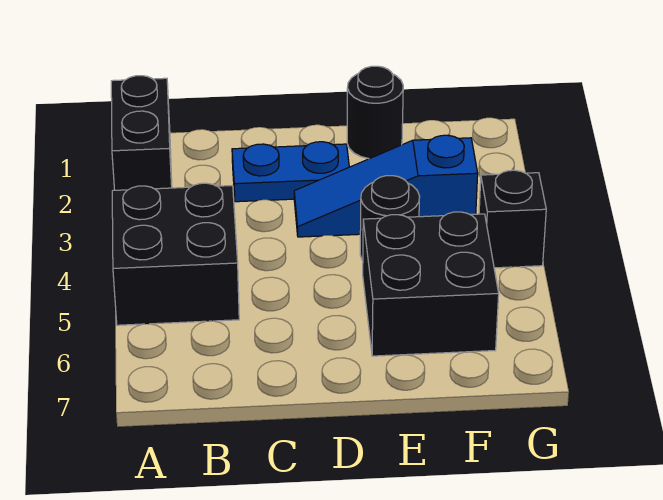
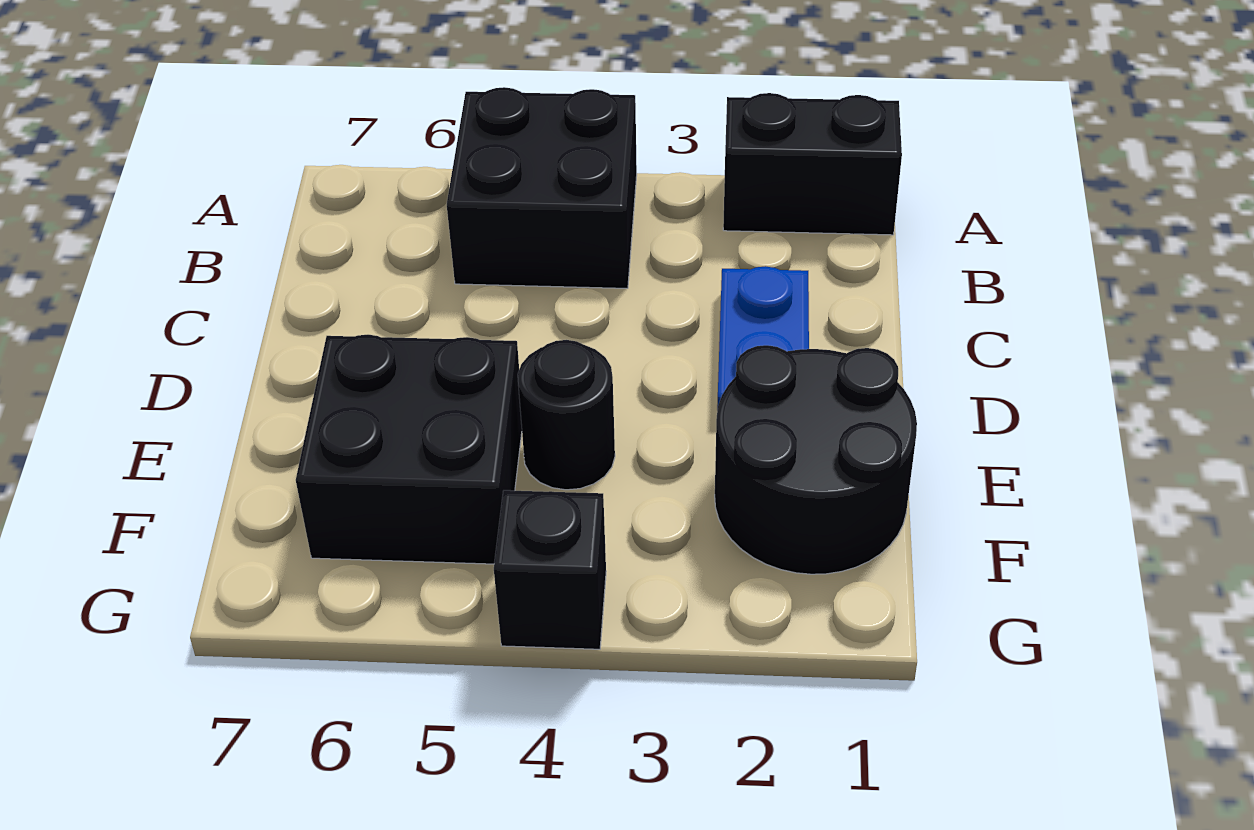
blue 1x3 slope [294,135,478,237] -> none
black 1x1 round brick [347,66,403,159] -> black 2x2 round brick [715,345,917,574]

